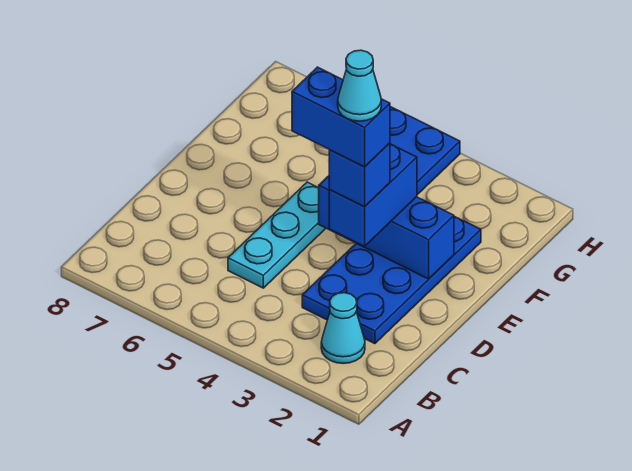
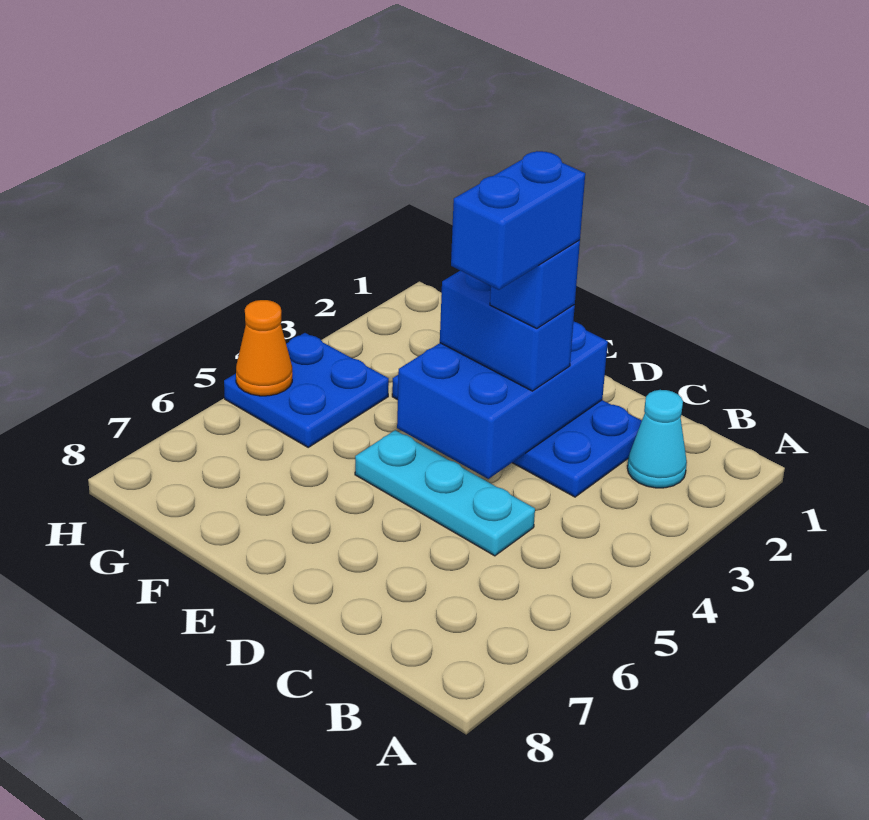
cyan 1x1 cone [338,50,381,121] -> none
blue 1x3 brick [319,176,454,279] -> blue 2x3 brick [397,321,608,479]
none -> orange 1x1 cone [236,300,292,396]

